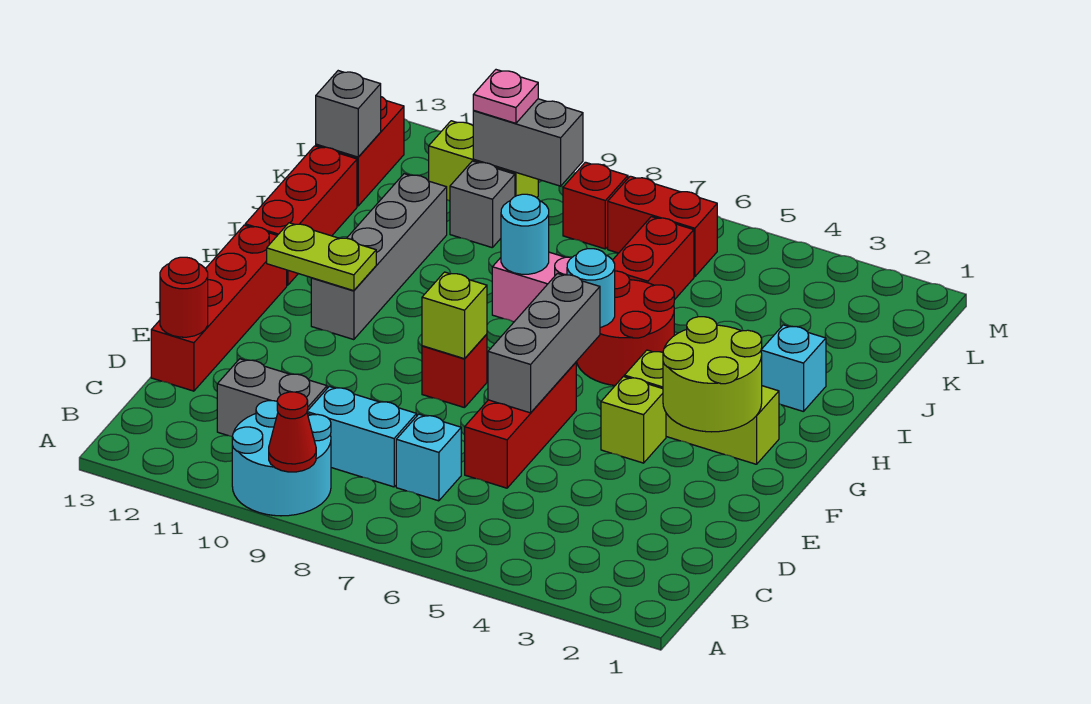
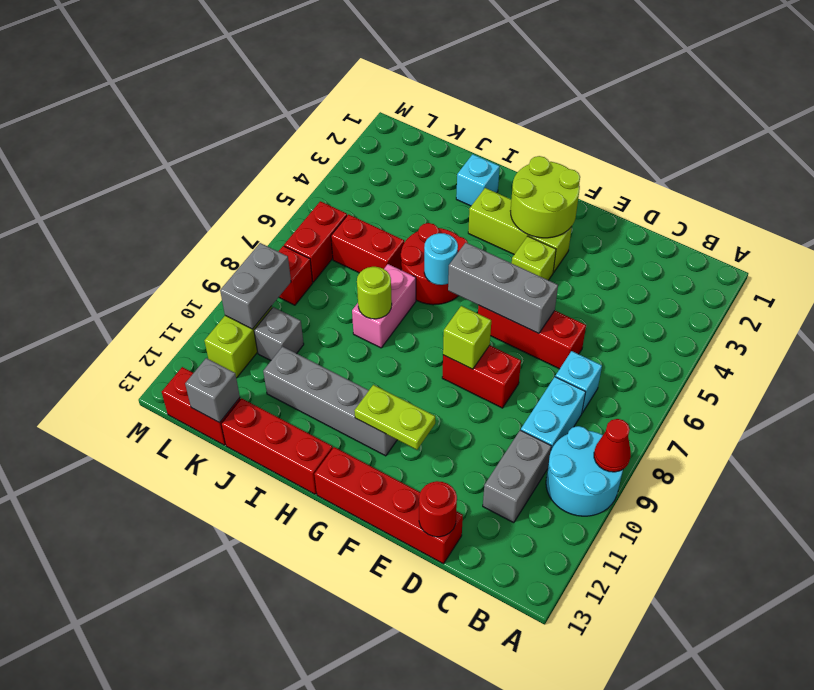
red 1x1 brick [422,334,487,408] -> red 1x2 brick [442,345,521,408]
lime 1x3 brick [624,350,779,464] -> lime 1x3 brick turned to [468,188,572,273]
lime 1x2 plate [267,223,376,291] -> lime 1x2 plate turned to [354,385,435,450]
cyan 1x1 round brick [501,194,549,274] -> lime 1x1 round brick [357,267,392,319]
pink 1x1 plate [473,70,538,123] -> none

